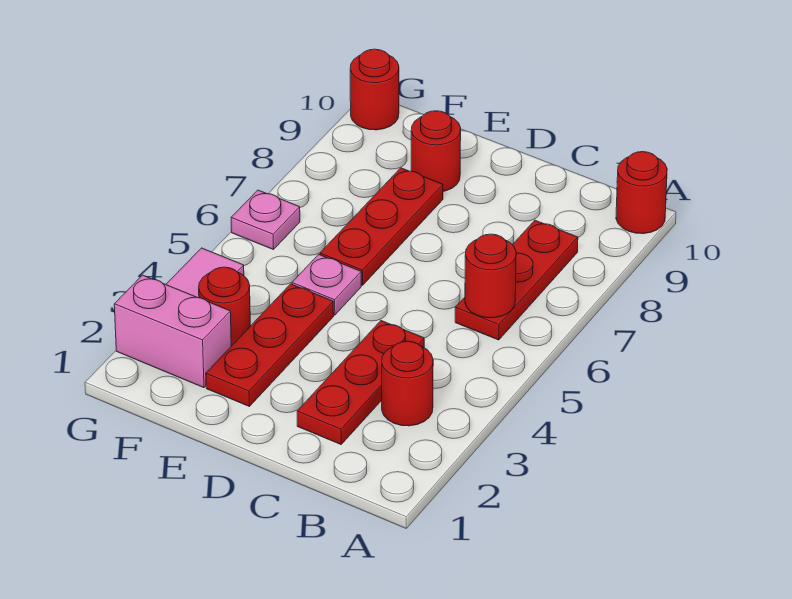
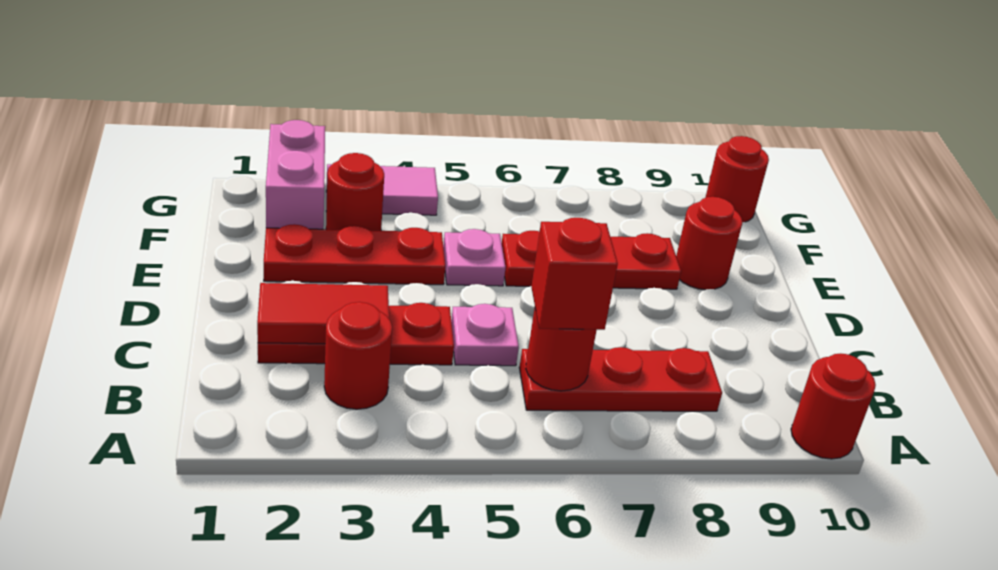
none -> red 1x1 brick [531,218,618,330]
none -> red 1x2 tile [257,283,389,344]
pink 1x1 plate [231,190,300,250] -> pink 1x1 plate moved to [451,304,519,366]

